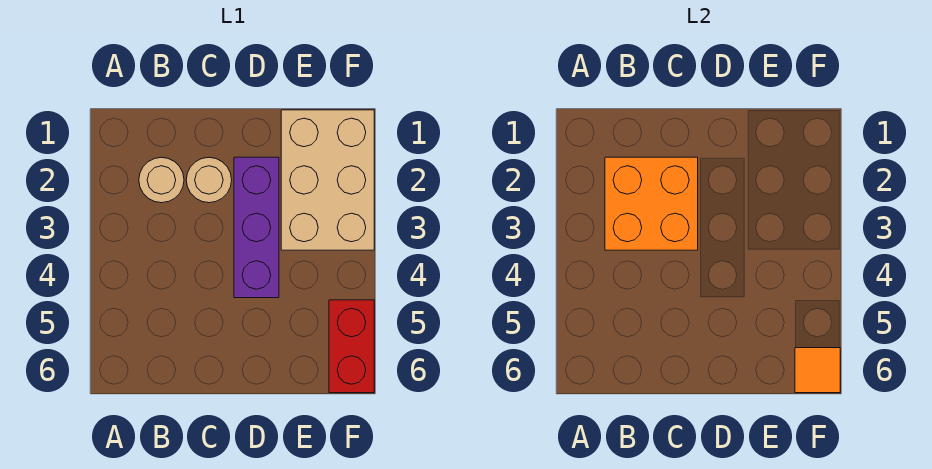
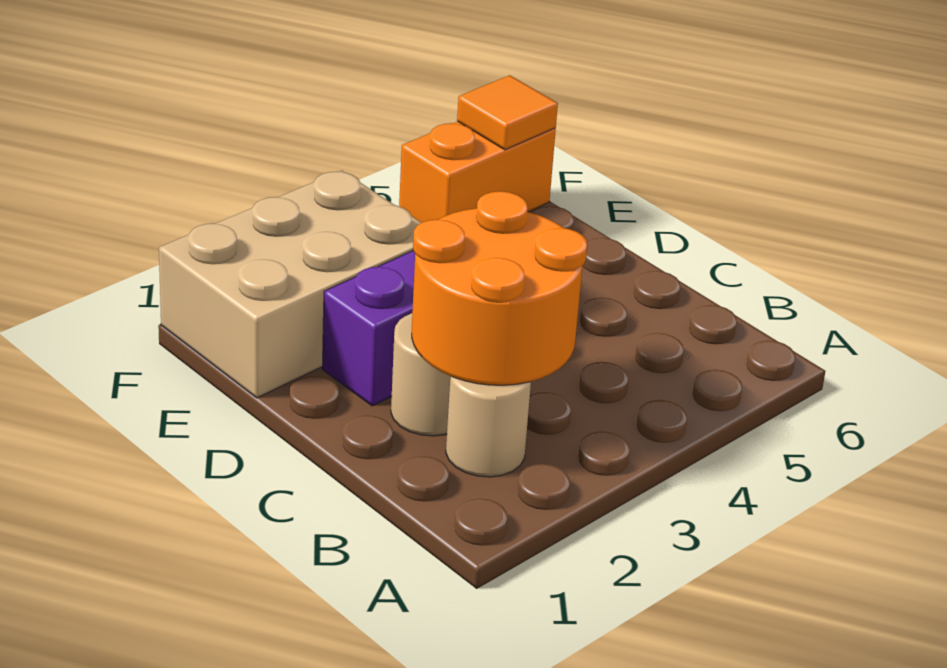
orange 2x2 brick [605,157,698,250] -> orange 2x2 round brick [412,191,587,385]
red 1x2 brick [329,300,374,393] -> orange 1x2 brick [399,122,556,222]

